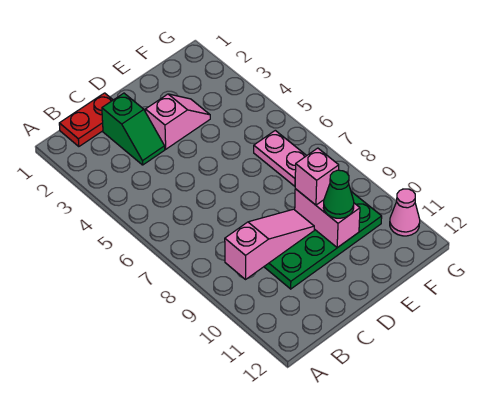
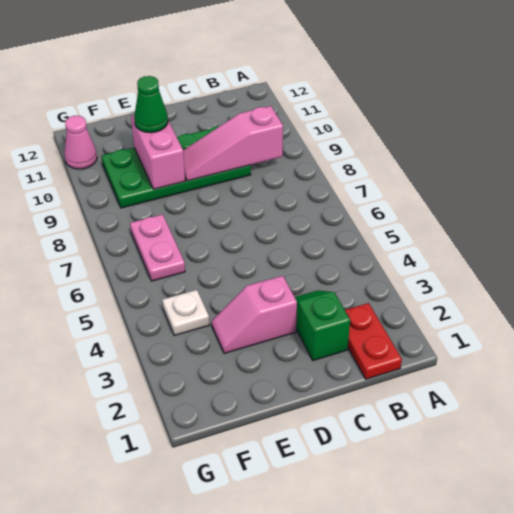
red 1x2 plate [59,93,113,147] -> red 1x2 plate turned to [345,303,402,379]
pink 1x1 brick [295,148,339,205] -> none
none -> white 1x1 plate [162,290,209,335]

